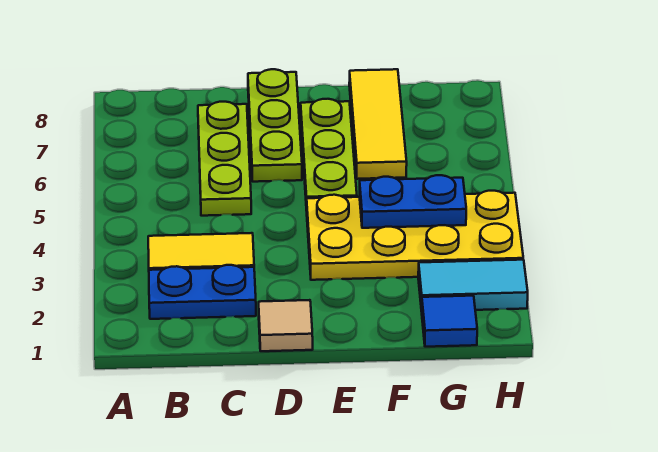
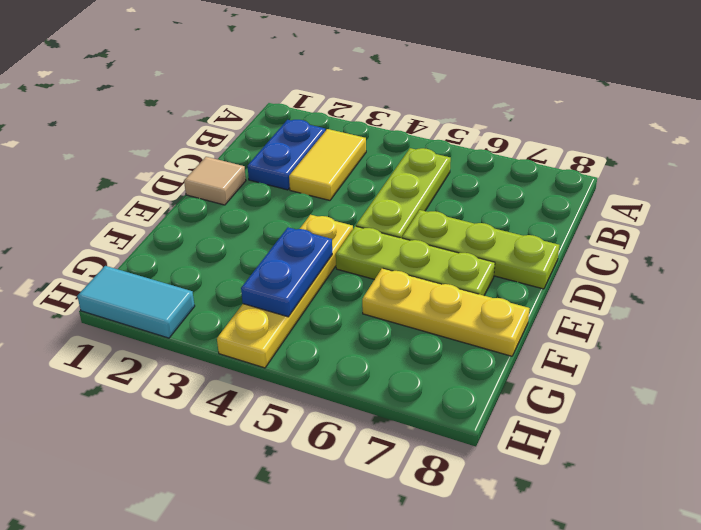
lime 1x3 plate [198,102,251,216] -> lime 1x3 plate turned to [356,148,451,238]
yellow 2x4 plate [307,191,523,280] -> yellow 1x4 plate [217,215,353,368]
yellow 1x3 tile [349,69,407,179] -> yellow 1x3 plate [362,268,530,356]
blue 1x1 tile [421,296,477,347] -> none
cyan 1x2 tile [418,260,528,310] -> cyan 1x2 tile turned to [77,266,195,338]

